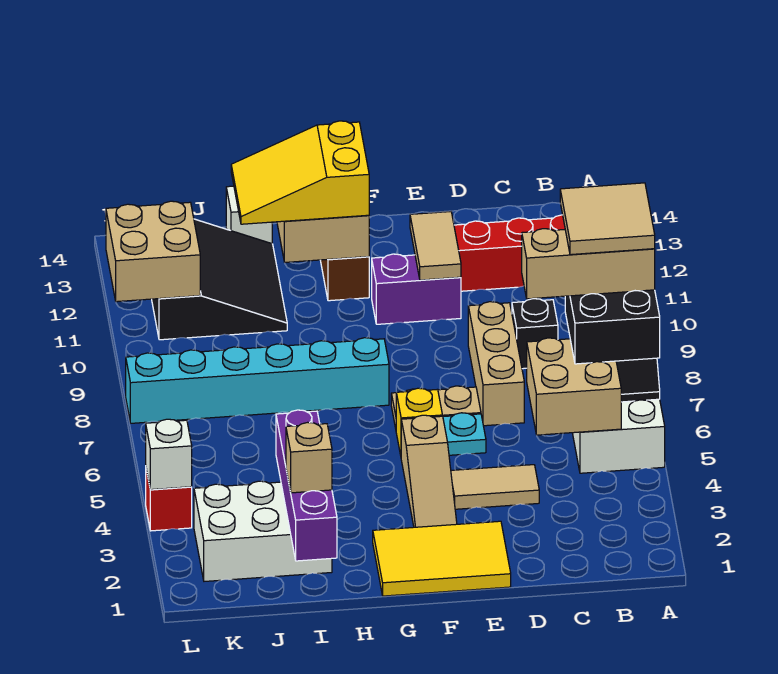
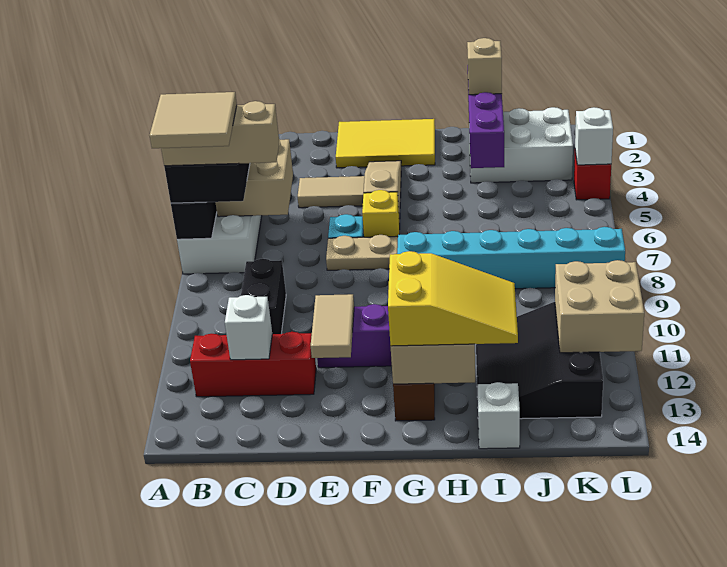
black 1x1 brick [512,298,558,369] -> black 1x2 brick [241,258,286,334]
none -> white 1x1 brick [225,295,272,360]
tan 1x3 brick [468,302,524,426] -> none

